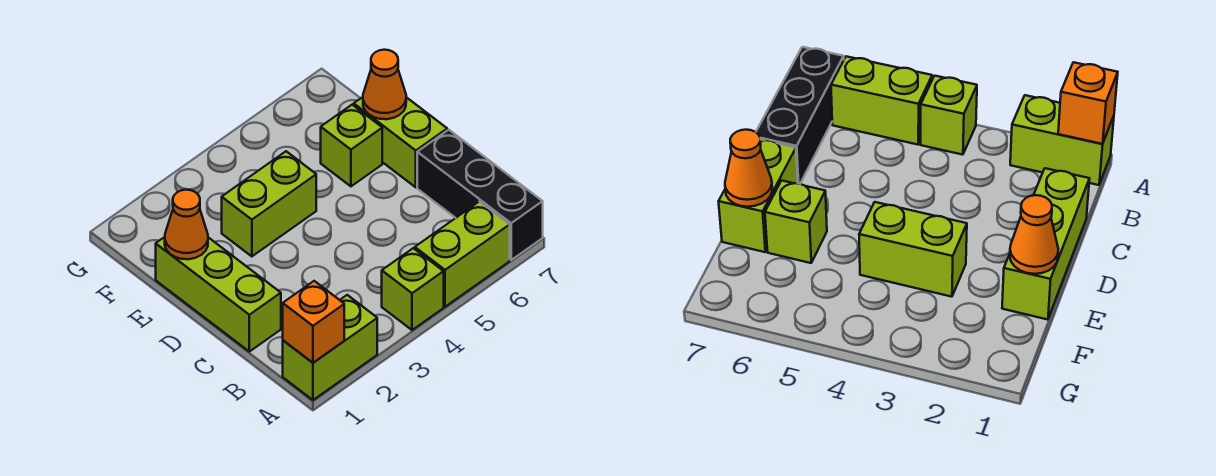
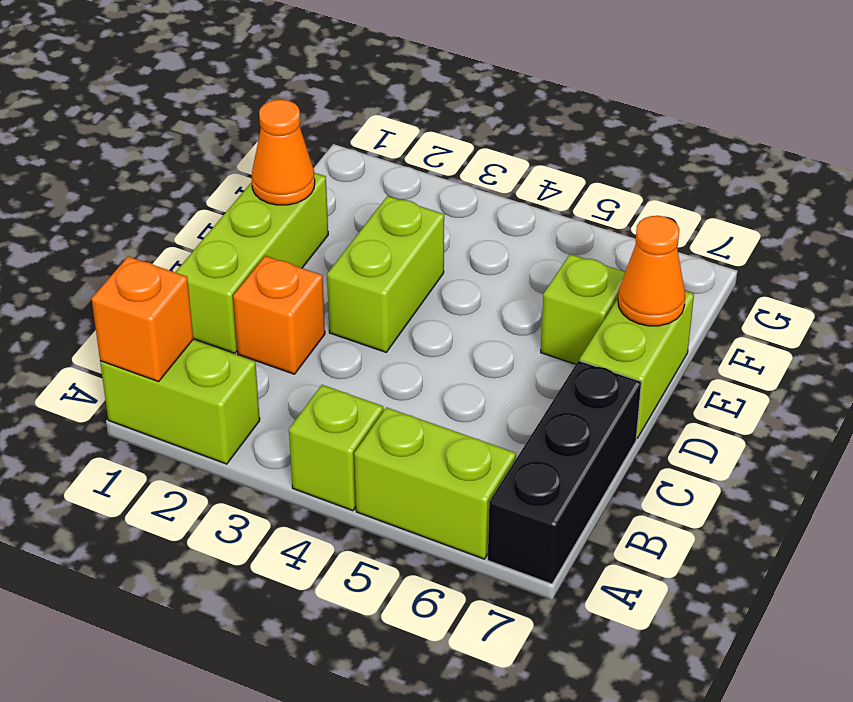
none -> orange 1x1 brick [233,256,325,374]
lime 1x2 brick [222,151,316,256] -> lime 1x2 brick turned to [327,196,444,352]

